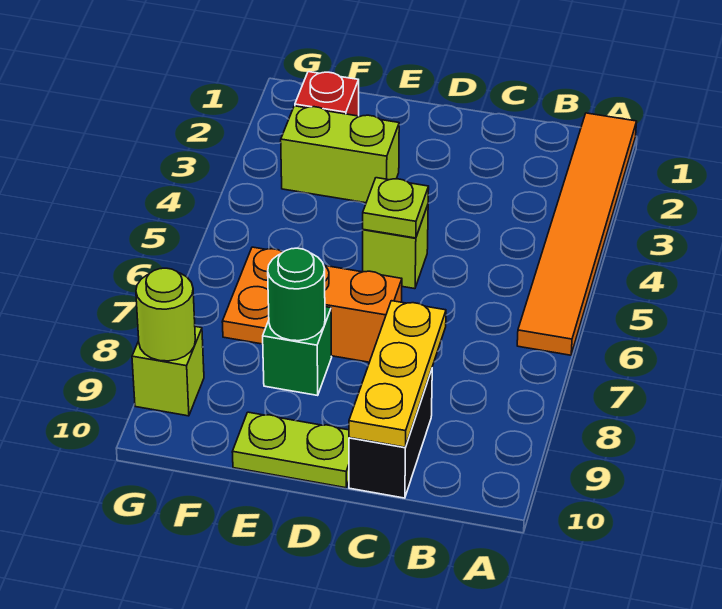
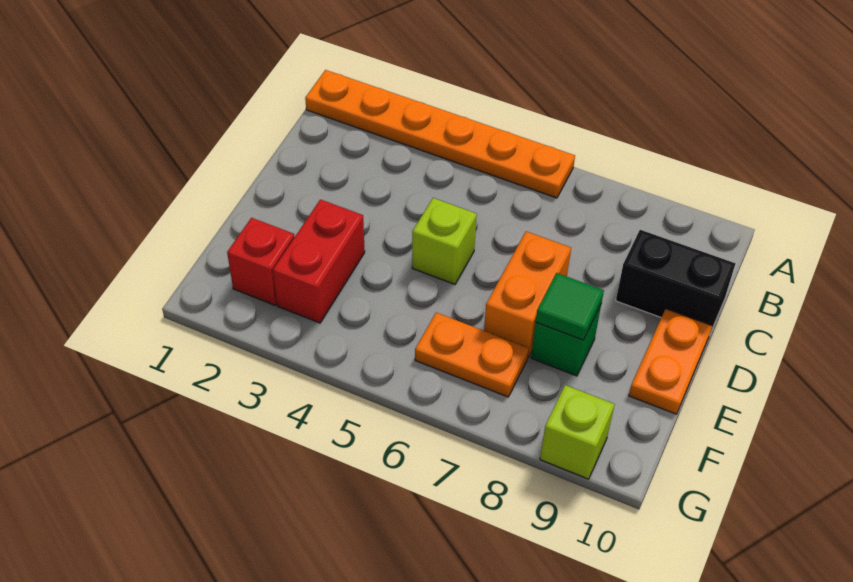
orange 1x6 tile [517,113,637,355] -> orange 1x6 plate [305,70,575,198]
yellow 1x3 plate [349,301,446,447] -> none
lime 1x1 plate [363,178,429,238] -> none
lime 1x2 plate [232,412,349,488] -> orange 1x2 plate [629,309,712,414]
lime 1x2 brick [281,106,399,203] -> red 1x2 brick [273,199,365,323]
green 1x1 round brick [268,248,325,341] -> green 1x1 tile [536,273,604,340]
lime 1x1 round brick [136,268,195,361] -> none

